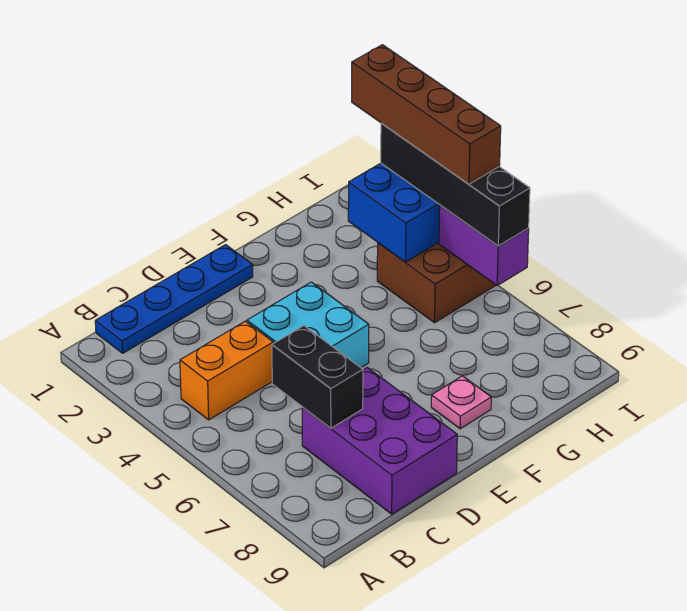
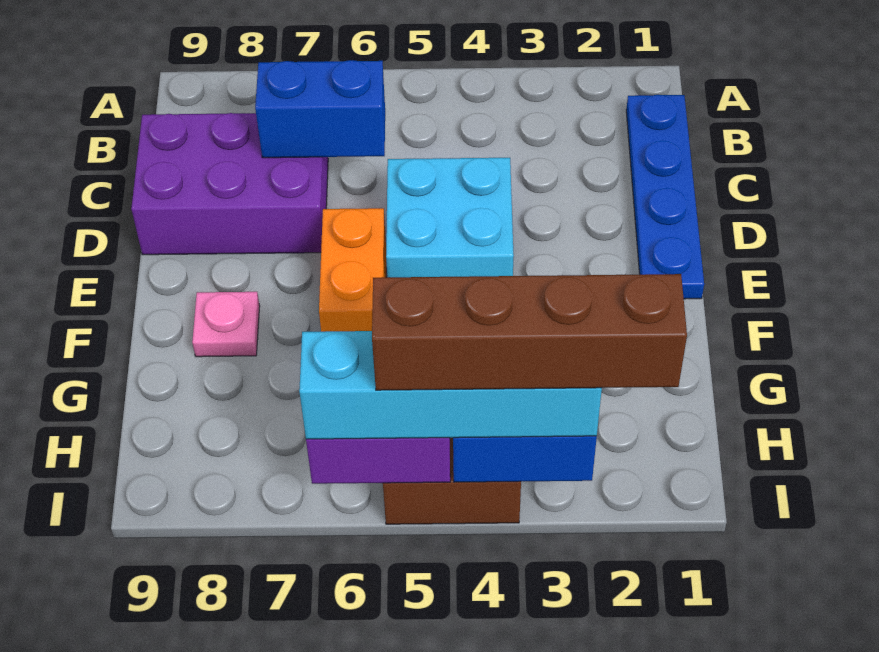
orange 1x2 brick [180,321,273,420] -> orange 1x2 brick moved to [319,208,386,332]
black 1x2 brick [272,326,363,428] -> blue 1x2 brick [255,60,385,158]
black 1x4 brick [381,123,530,246] -> cyan 1x4 brick [299,331,602,439]

